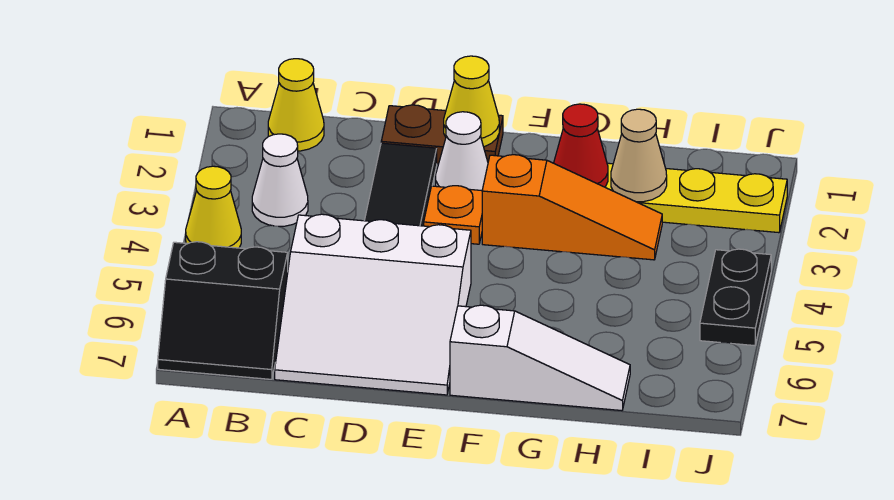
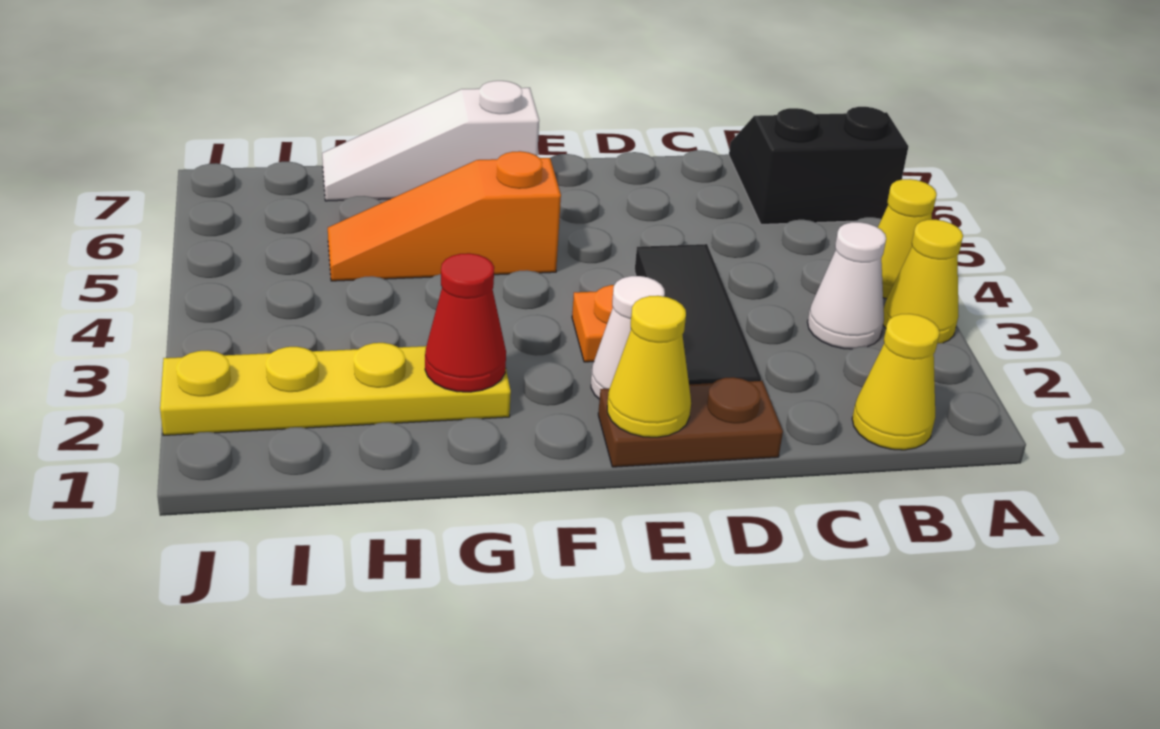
none -> yellow 1x1 cone [883,220,963,343]
white 3x3 slope [275,214,471,395] -> none
orange 1x3 slope [482,155,662,260] -> orange 1x3 slope moved to [328,151,561,281]
tan 1x1 cone [611,109,667,202] -> none
black 1x2 plate [700,249,771,346] -> none

